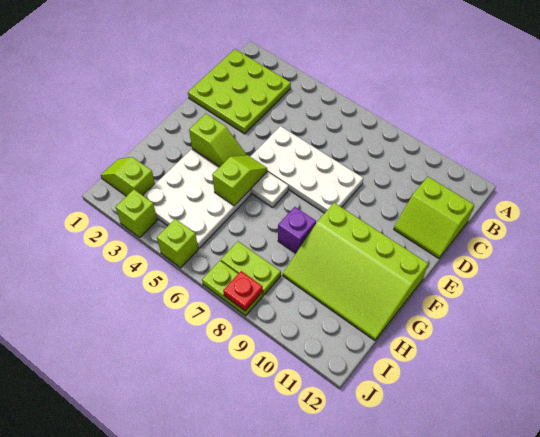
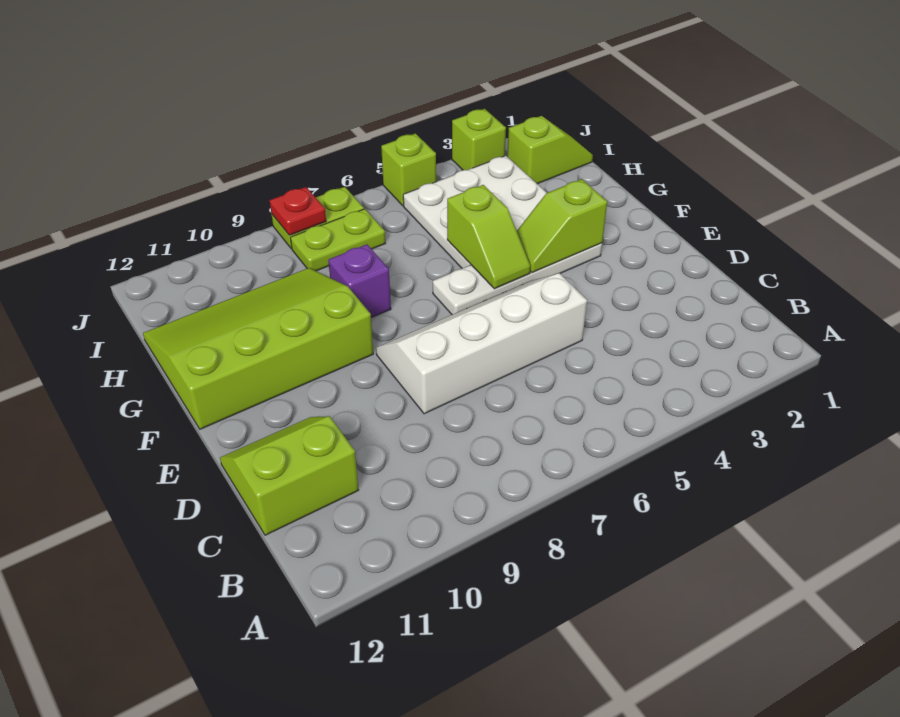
lime 3x3 plate [188,49,291,134] -> none
white 2x4 plate [250,126,363,213] -> white 2x4 slope [376,273,587,414]

